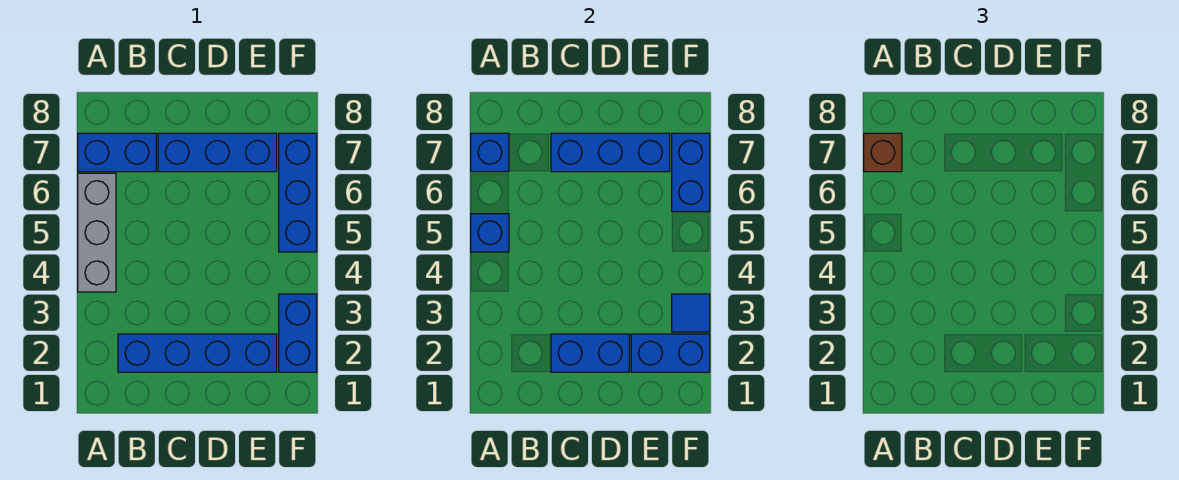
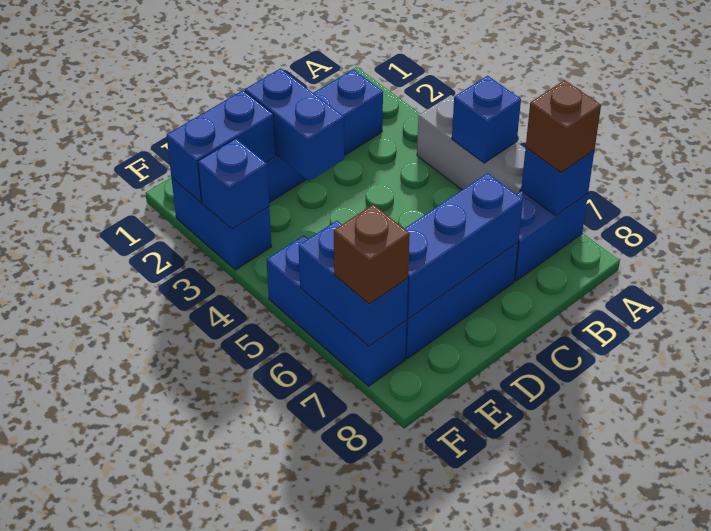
blue 1x2 brick [551,334,629,372] -> blue 1x2 brick turned to [245,68,344,181]
blue 1x1 tile [672,294,710,332] -> blue 1x1 brick [198,139,269,229]
none -> brown 1x1 brick [334,204,410,304]

